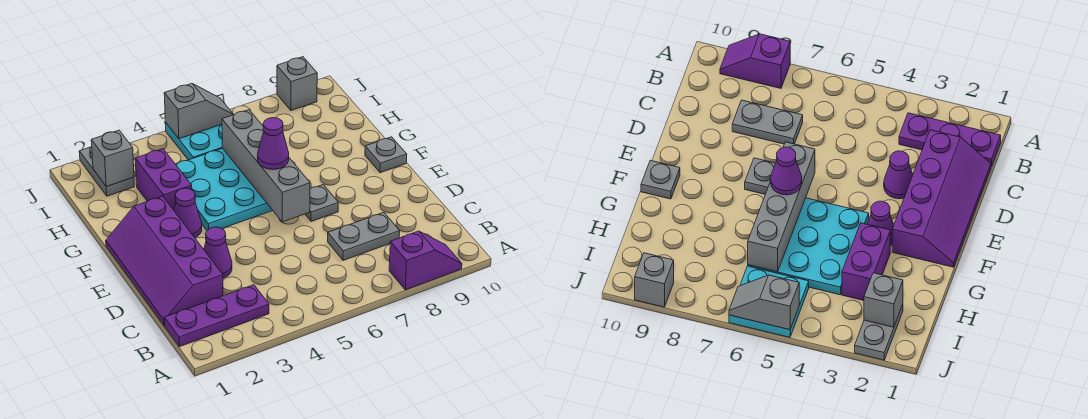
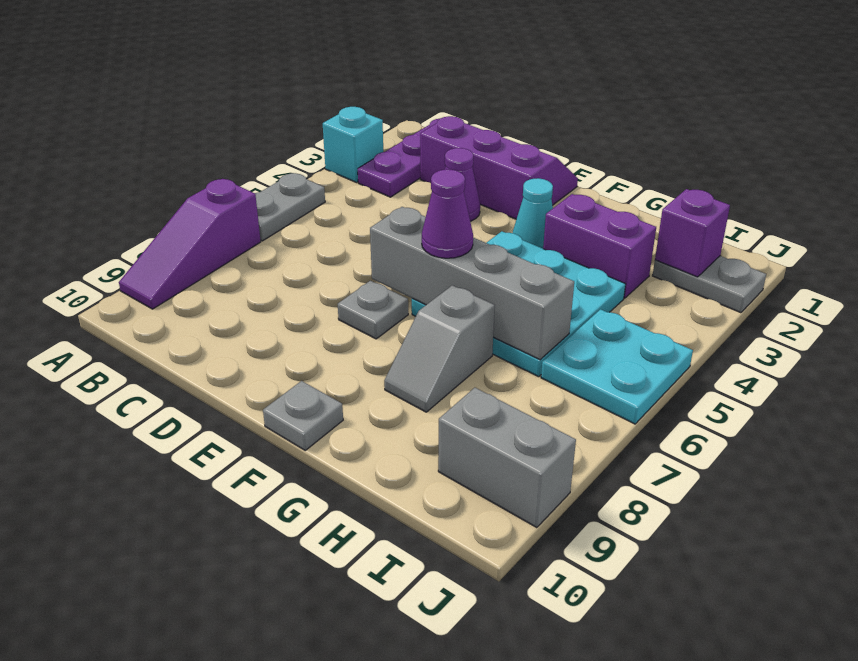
none -> cyan 1x1 brick [323,107,383,183]
purple 1x2 slope [389,231,462,290] -> purple 1x3 slope [119,179,261,309]
purple 2x4 slope [106,196,223,326] -> purple 2x3 slope [420,116,578,219]
grey 1x2 plate [328,212,400,260] -> grey 1x2 plate moved to [255,173,325,241]
purple 1x1 cone [174,188,202,238] -> cyan 1x1 cone [513,178,553,248]
grey 1x1 brick [91,130,134,186] -> purple 1x1 brick [655,189,730,277]
grey 1x2 slope [164,84,233,139] -> grey 1x2 slope moved to [384,285,495,412]
grey 1x1 brick [277,57,317,110] -> grey 1x2 brick [438,388,576,528]

